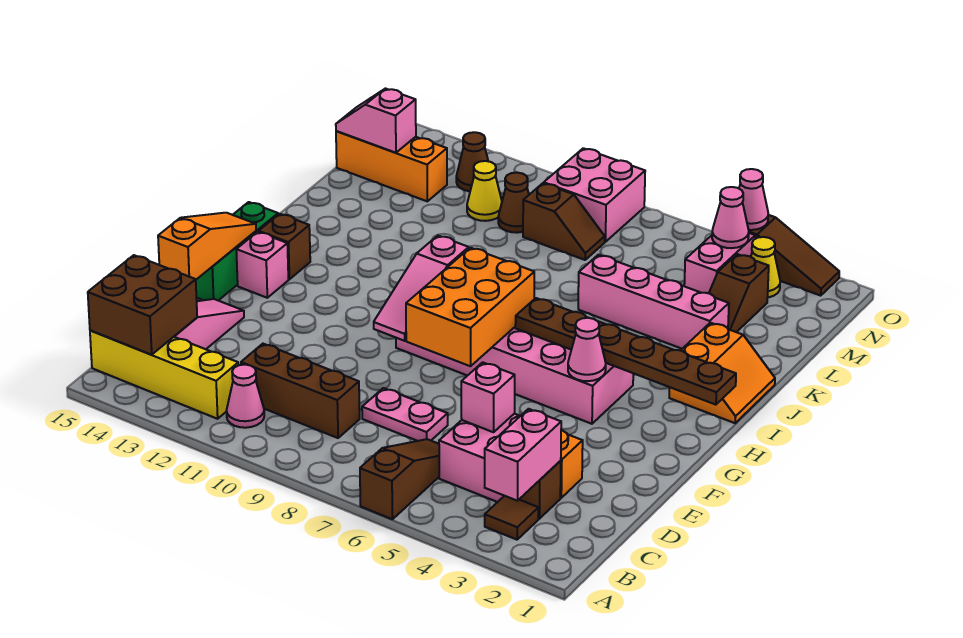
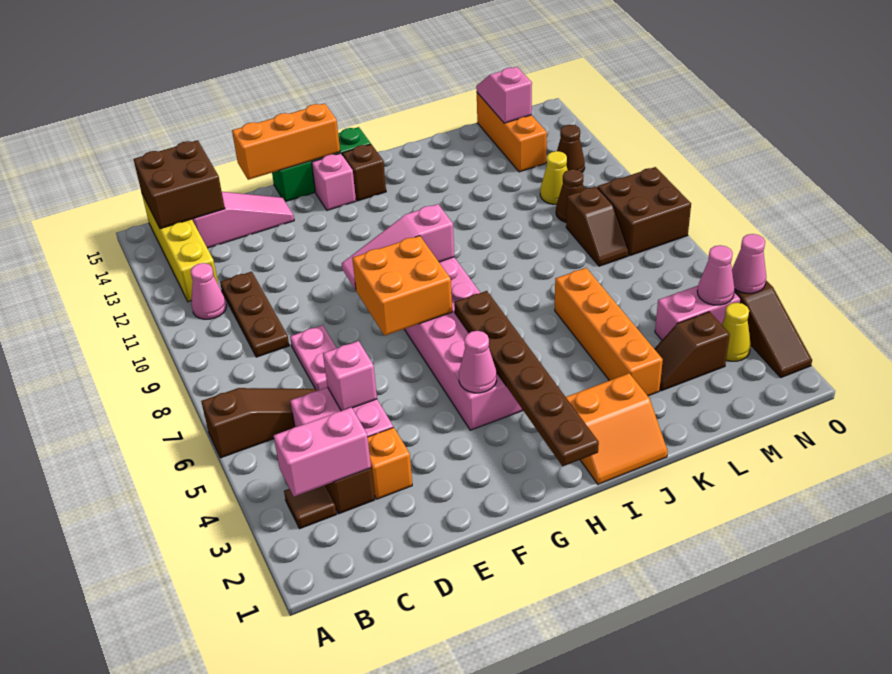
brown 1x3 brick [241,344,360,438] -> brown 1x3 plate [220,272,289,357]
orange 1x3 slope [158,213,256,280] -> orange 1x3 brick [232,103,340,180]
orange 2x3 brick [406,248,534,366] -> orange 2x2 brick [352,236,452,336]
pink 1x4 brick [578,255,729,349] -> orange 1x4 brick [555,268,663,396]
pink 2x2 brick [544,148,645,242] -> brown 2x2 brick [597,167,691,256]

